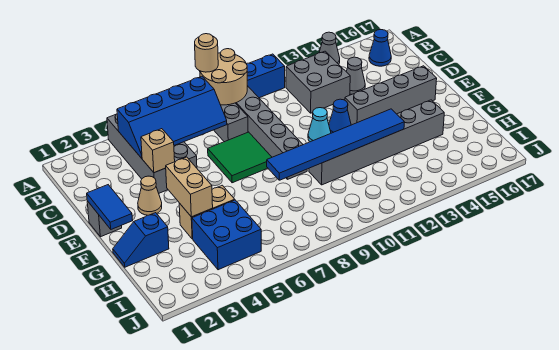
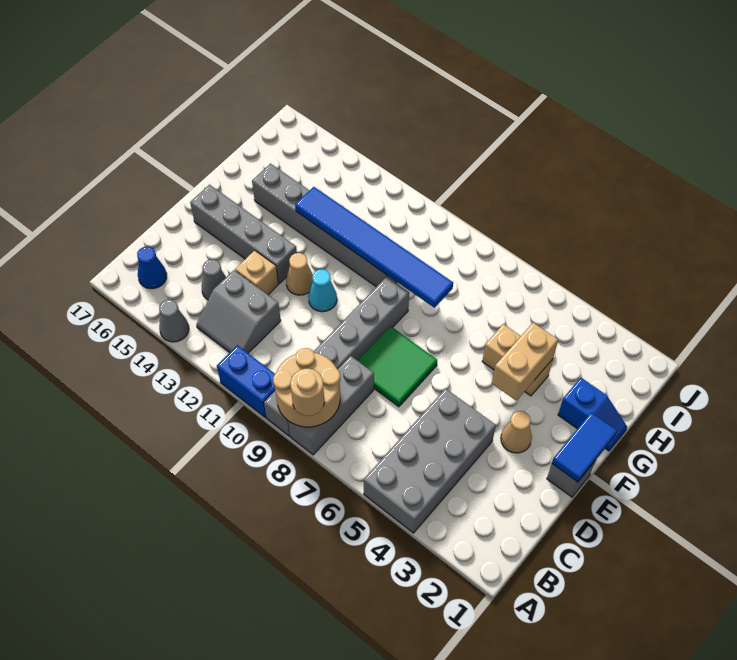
blue 2x4 slope [117,76,227,158] -> none
grey 2x2 brick [286,51,350,113] -> grey 2x2 slope [196,270,281,353]
tan 1x1 brick [141,129,175,173] -> tan 1x1 brick moved to [235,250,278,295]
blue 1x1 cone [329,99,351,133] -> tan 1x1 cone [286,253,313,295]
blue 2x2 brick [192,200,261,270] -> none

